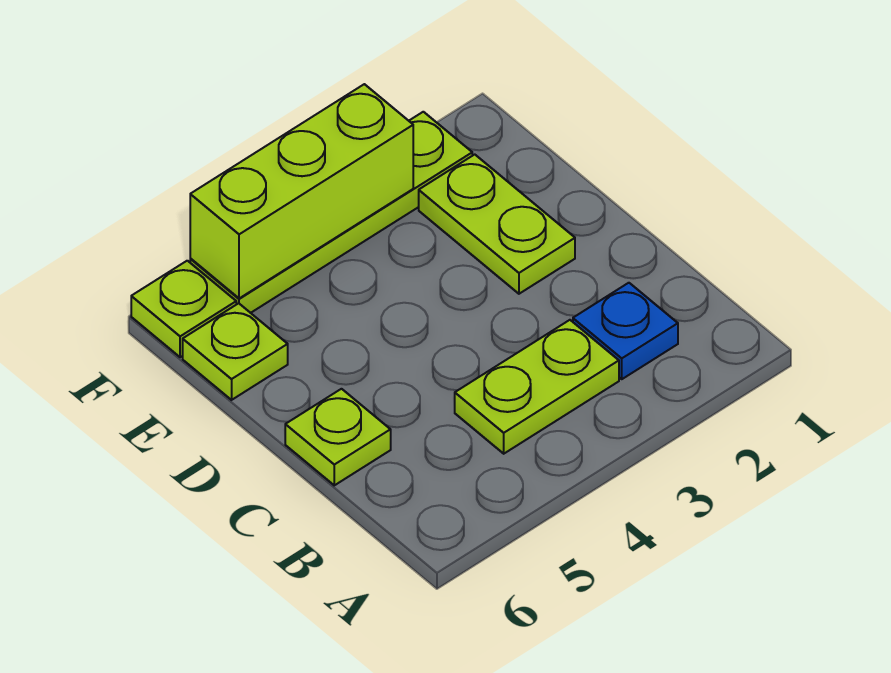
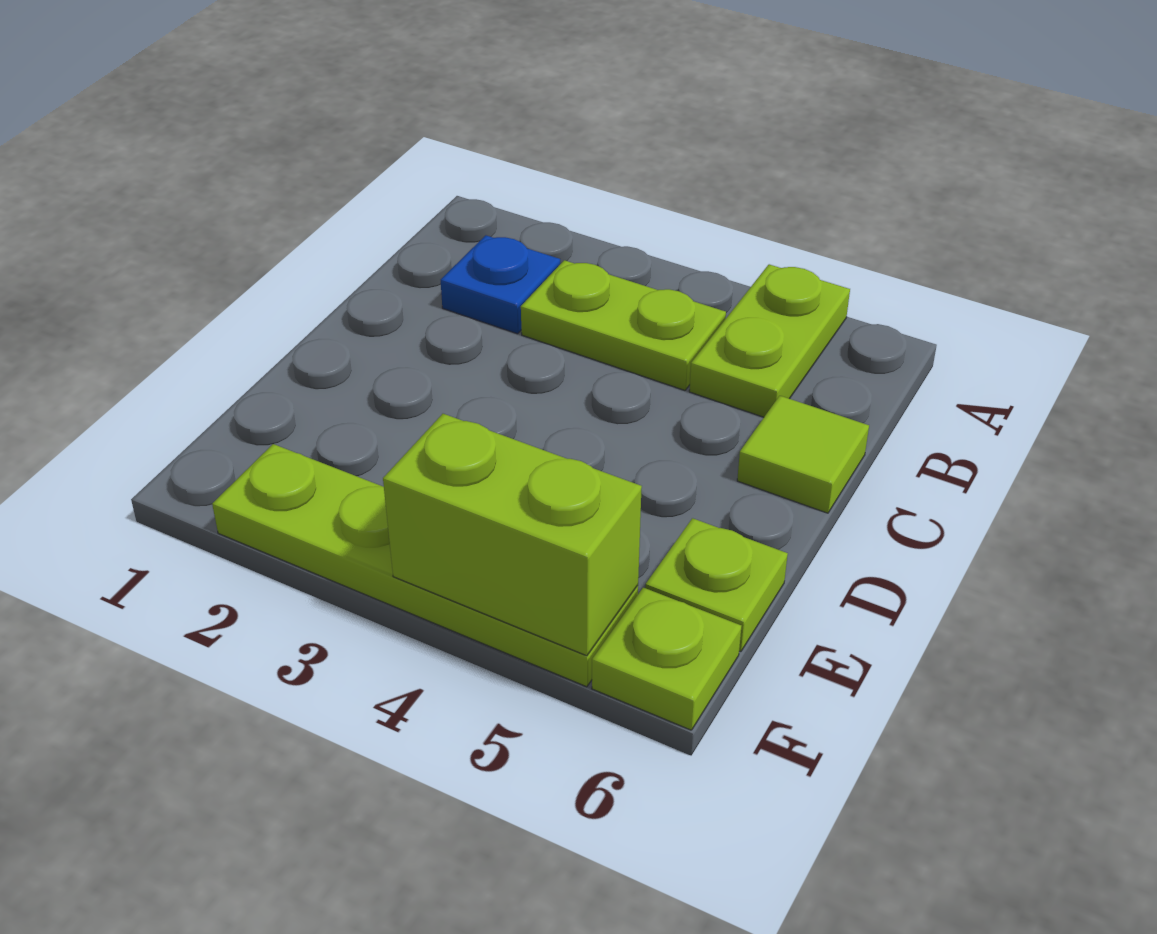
lime 1x1 plate [285,389,391,485] -> lime 1x1 tile [737,396,869,513]
lime 1x2 plate [419,155,575,294] -> lime 1x2 plate moved to [689,264,850,417]
lime 1x3 brick [190,84,413,298] -> lime 1x2 brick [383,414,642,656]

